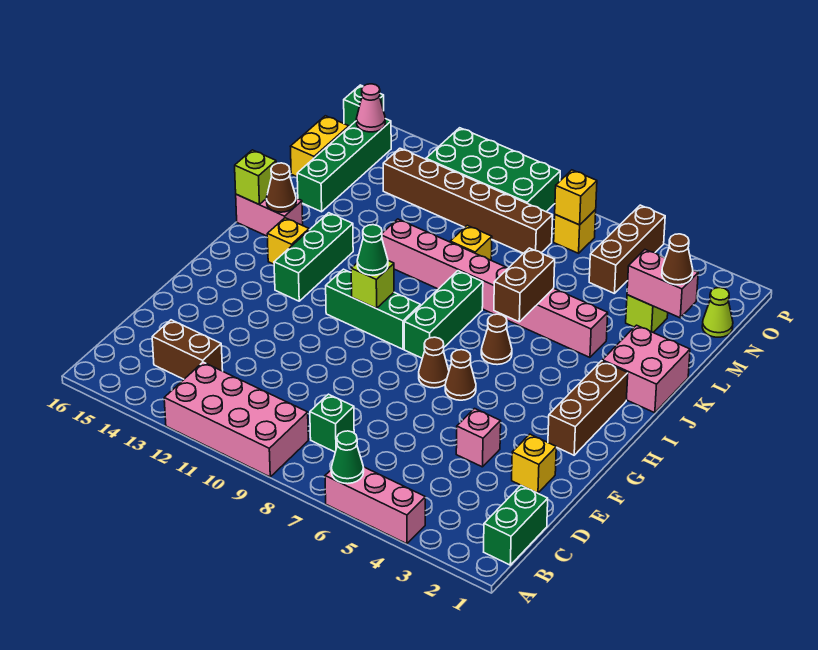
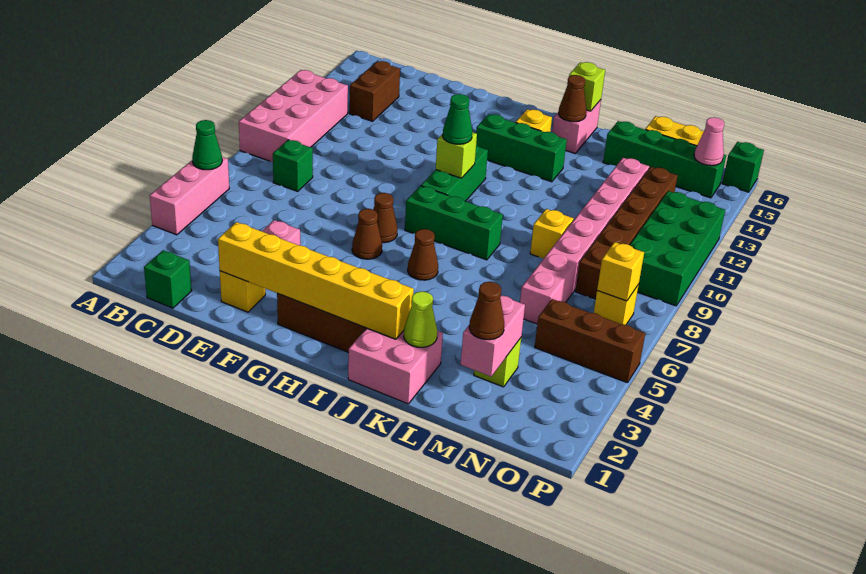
green 1x2 brick [484,486,548,565] -> green 1x1 brick [144,250,192,308]
none -> yellow 1x6 brick [218,222,414,339]
brown 1x2 brick [494,248,555,322] -> none
pink 1x8 brick [382,219,608,357] -> pink 1x8 brick moved to [520,158,649,324]
lime 1x1 cone [702,288,733,337] -> lime 1x1 cone moved to [404,291,437,347]

